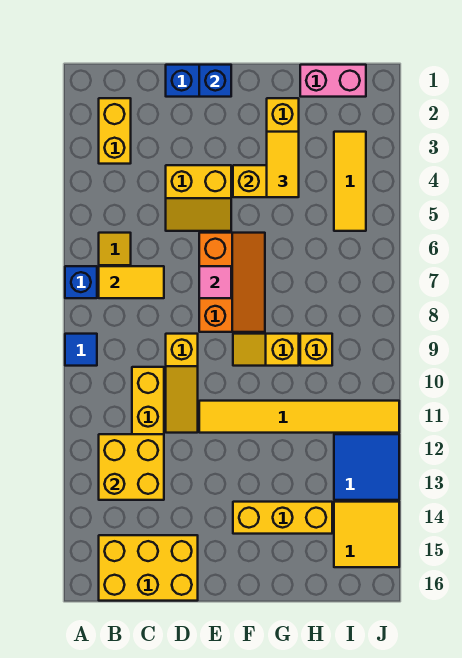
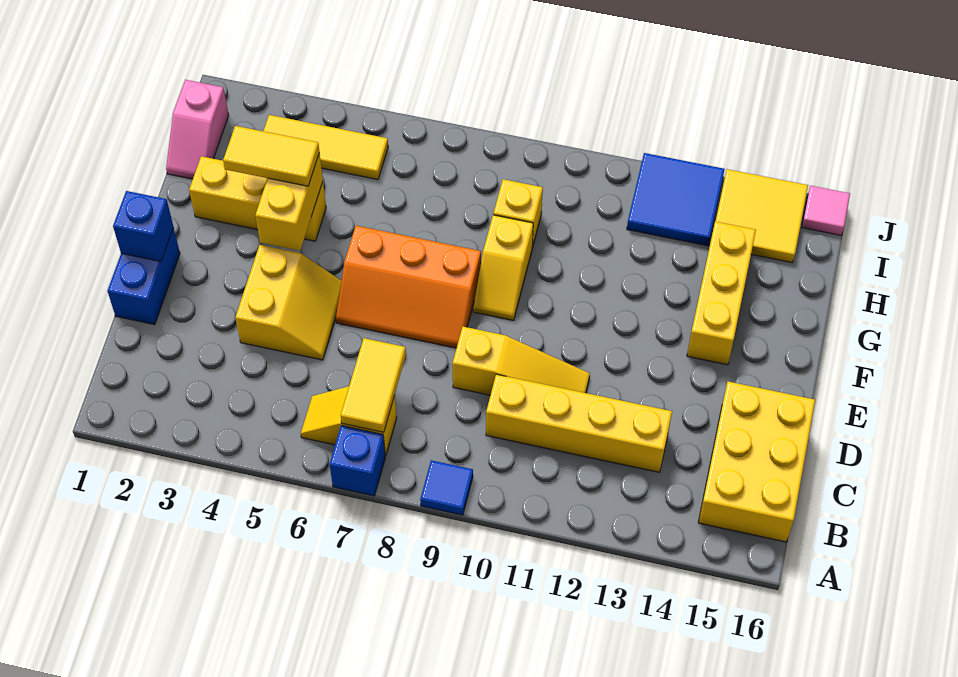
yellow 1x2 brick [99,98,131,164] -> none
yellow 2x2 brick [99,434,164,500] -> none
orange 2x3 slope [199,233,265,332] -> orange 2x3 slope turned to [336,226,481,348]
pink 1x1 tile [199,266,231,298] -> pink 1x1 tile moved to [802,186,850,235]
yellow 1x6 tile [199,401,399,433] -> none
pink 1x2 brick [300,65,366,97] -> pink 1x2 slope [166,80,229,179]

